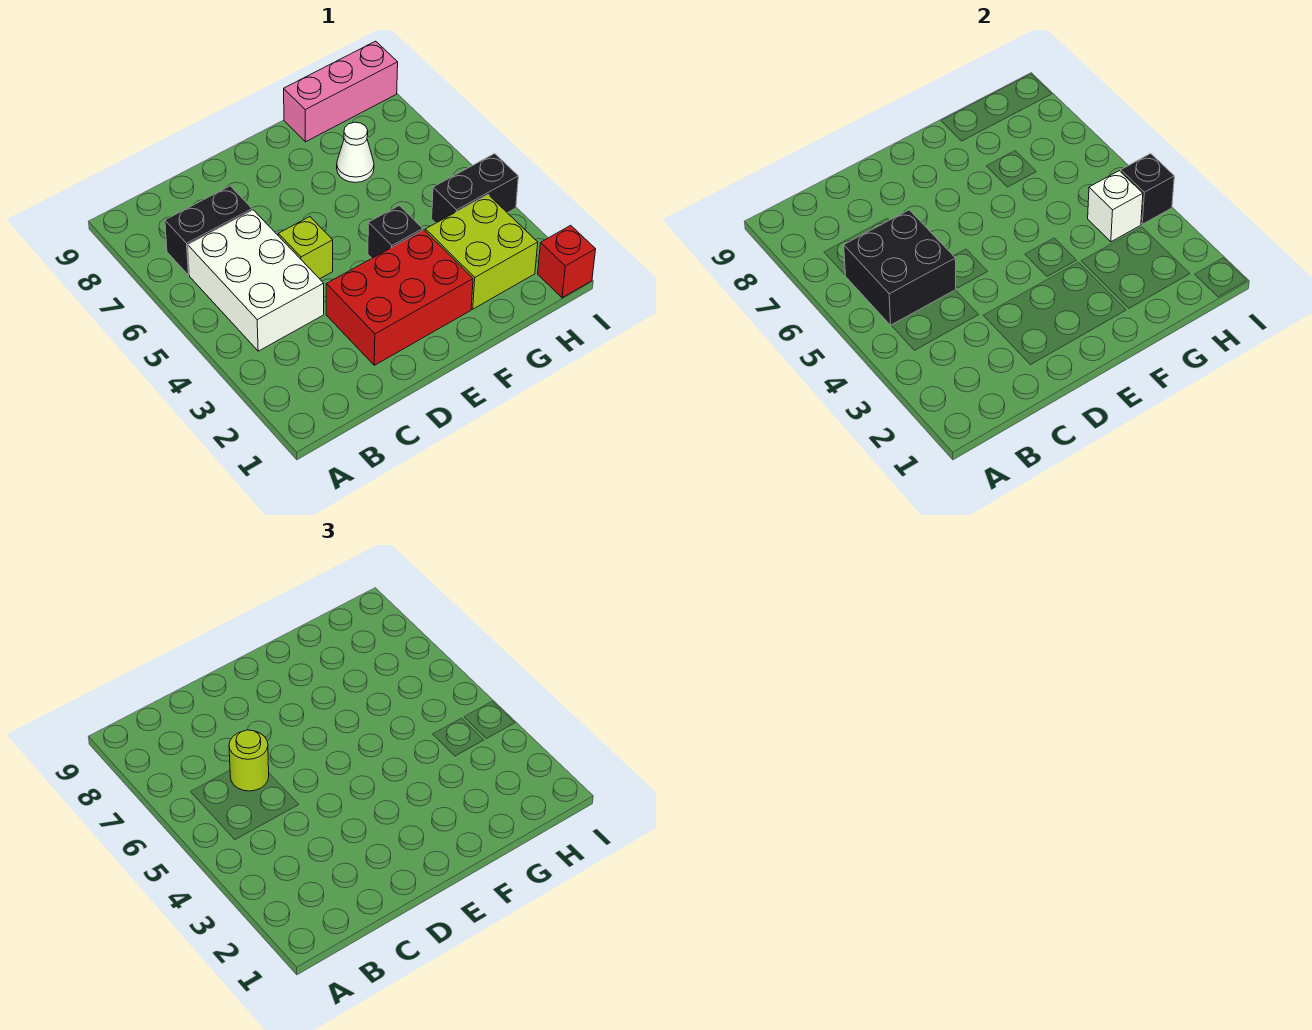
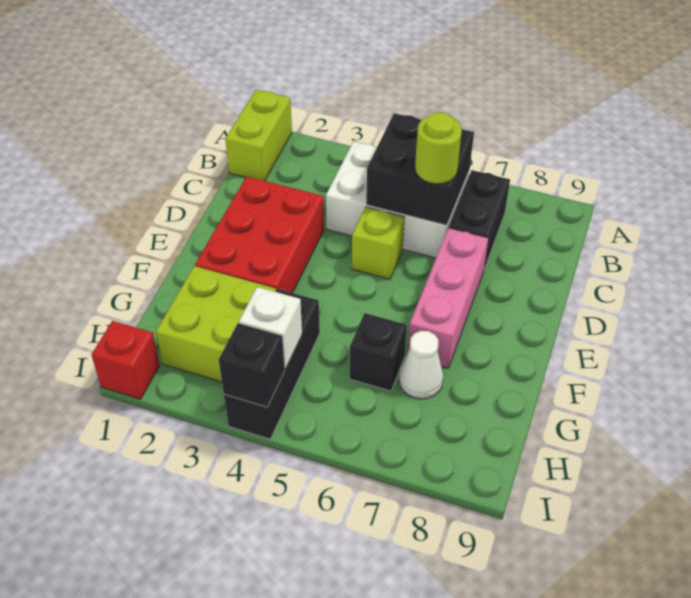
none -> lime 1x2 brick [225,90,292,181]
black 1x1 brick [368,206,423,258] -> black 1x1 brick moved to [350,313,407,391]
pink 1x3 brick [284,41,398,142] -> pink 1x3 brick moved to [408,228,489,368]
black 1x2 brick [432,154,518,223] -> black 1x3 brick [224,289,320,439]

